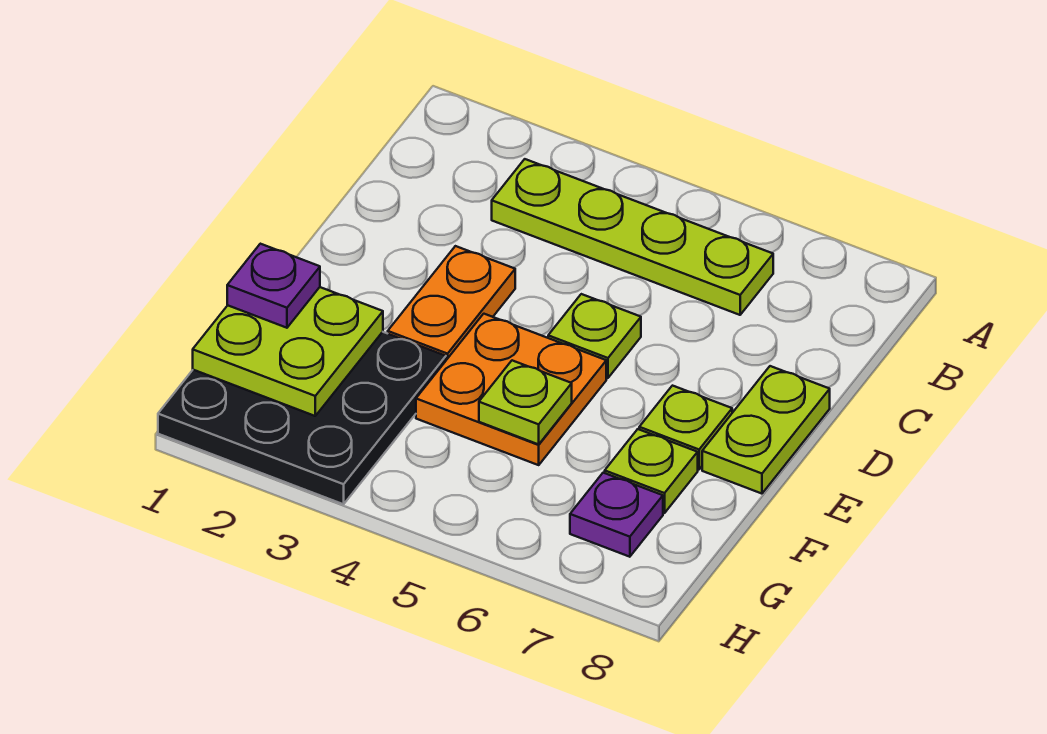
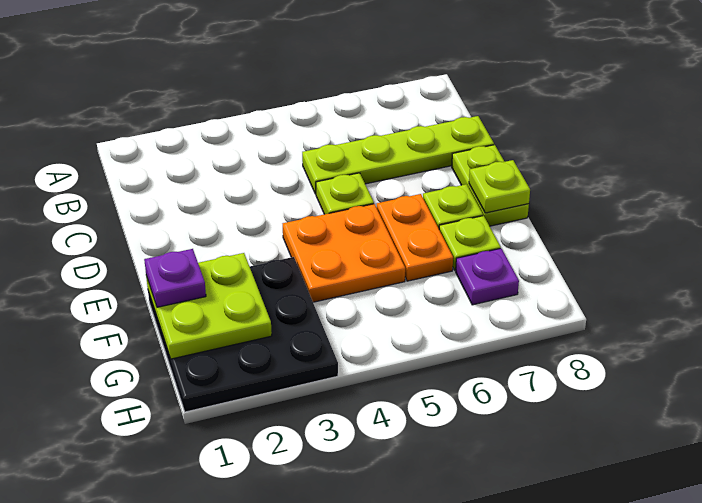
lime 1x4 plate [492,159,773,315] -> lime 1x4 plate moved to [302,116,494,194]
orange 1x2 plate [388,246,515,360] -> orange 1x2 plate moved to [377,194,453,281]
lime 1x1 plate [479,360,572,444] -> lime 1x1 plate moved to [469,160,530,213]

